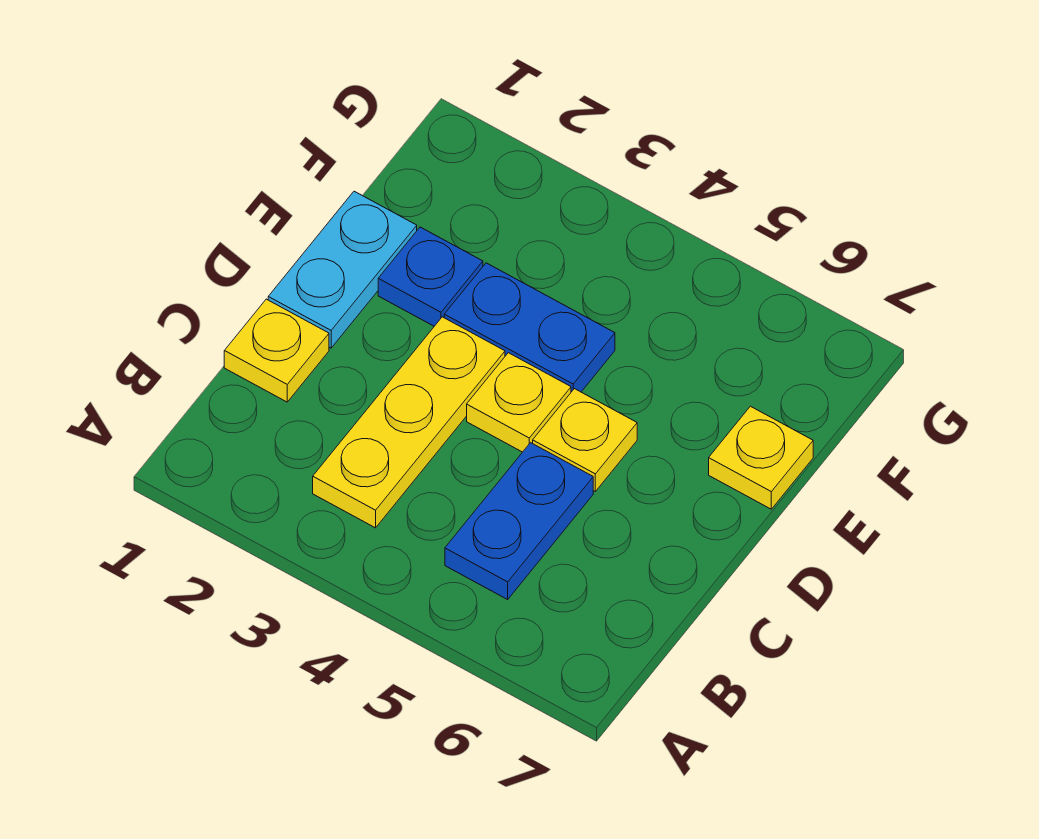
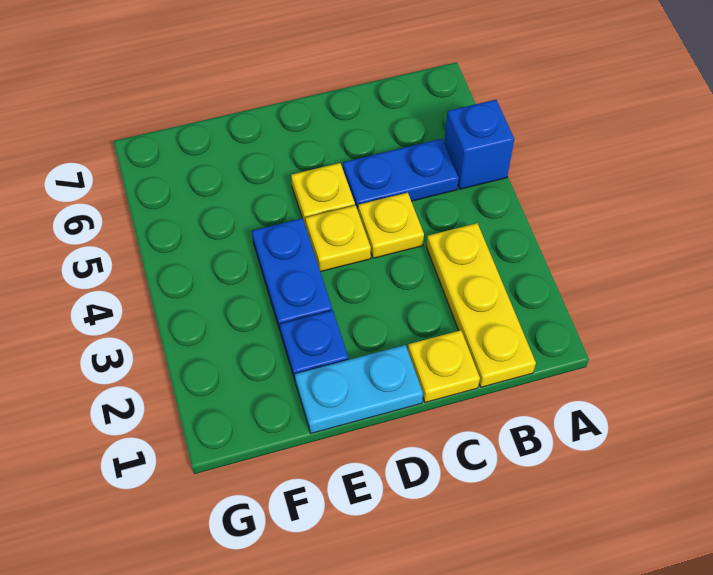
none -> blue 1x1 brick [444,100,514,189]
yellow 1x3 plate [313,317,505,528] -> yellow 1x3 plate turned to [426,223,536,387]
yellow 1x1 plate [709,406,813,509] -> yellow 1x1 plate moved to [358,193,424,258]

